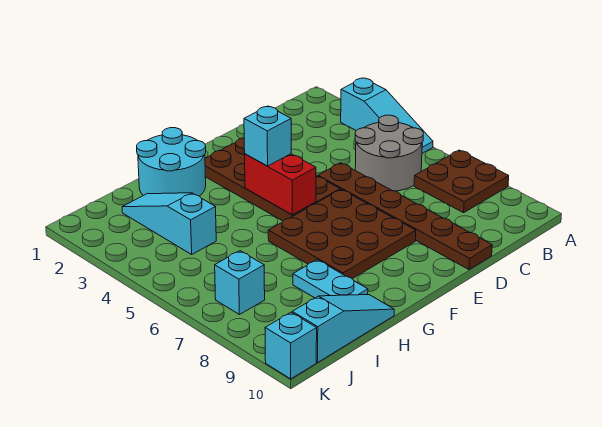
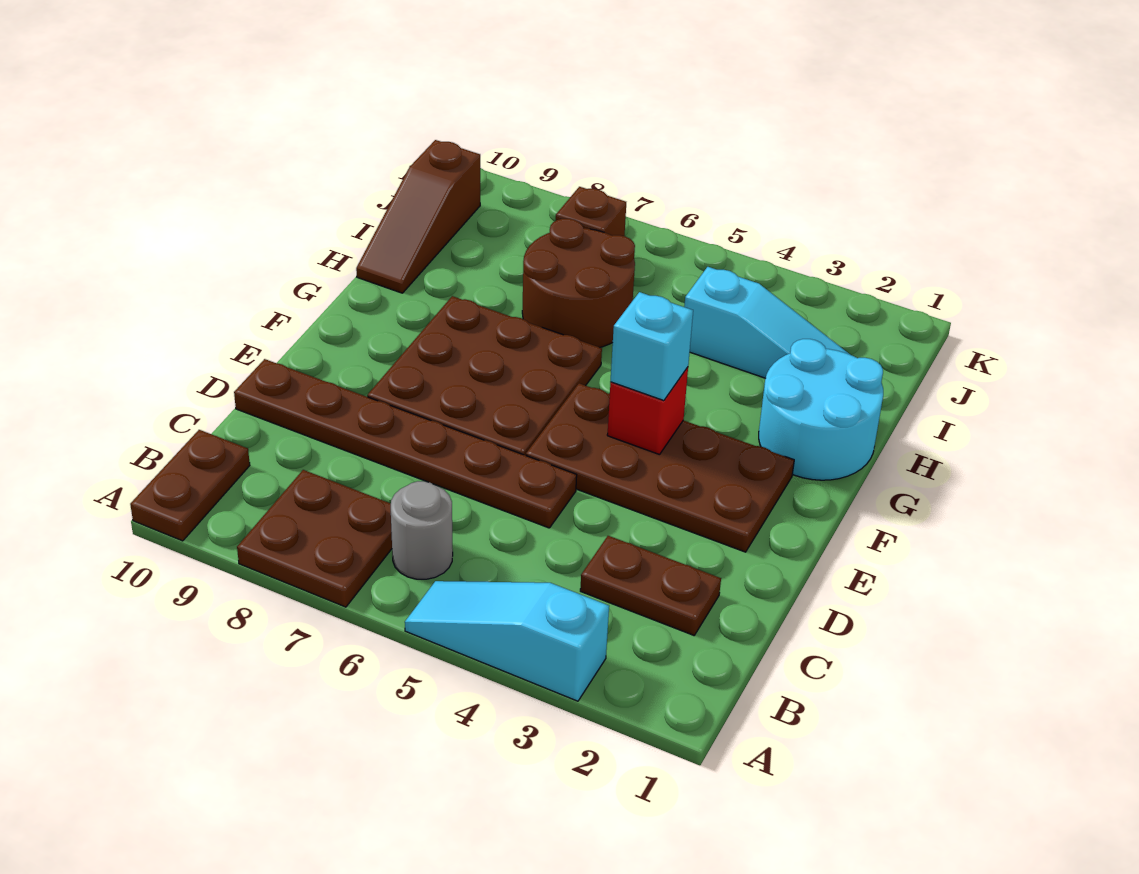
none -> brown 1x2 plate [130,430,250,541]
grey 2x2 round brick [355,115,423,191] -> grey 1x1 round brick [391,481,453,579]
none -> brown 1x2 plate [580,536,721,635]
red 1x2 brick [245,154,316,215] -> red 1x1 brick [607,367,688,455]
none -> brown 2x2 round brick [522,219,635,347]
cyan 1x2 plate [293,260,368,298] -> none
cyan 1x3 slope [292,295,394,362] -> brown 1x3 slope [356,140,480,293]
cyan 1x1 brick [215,251,265,315] -> brown 1x1 brick [556,187,626,236]
cyan 1x1 brick [265,312,317,379] -> none

